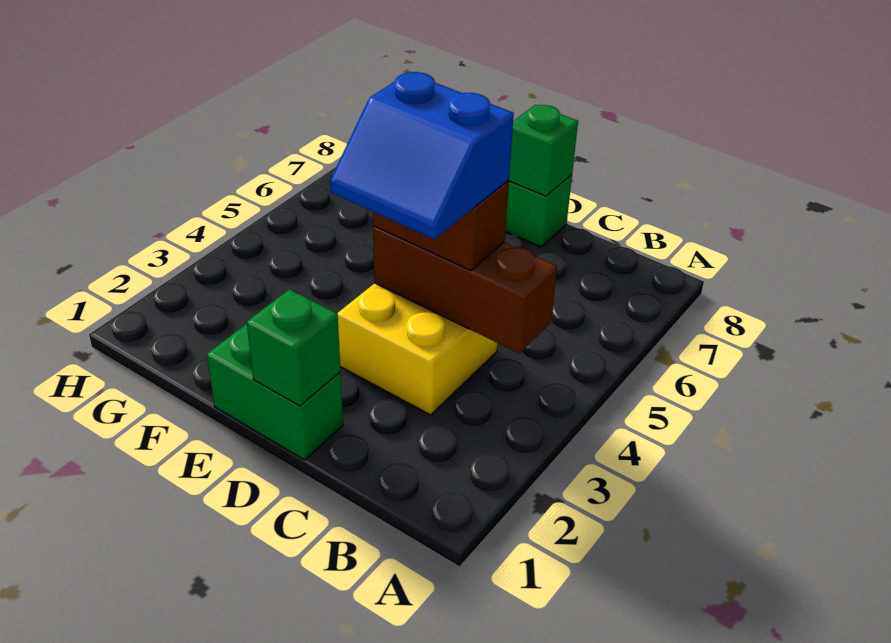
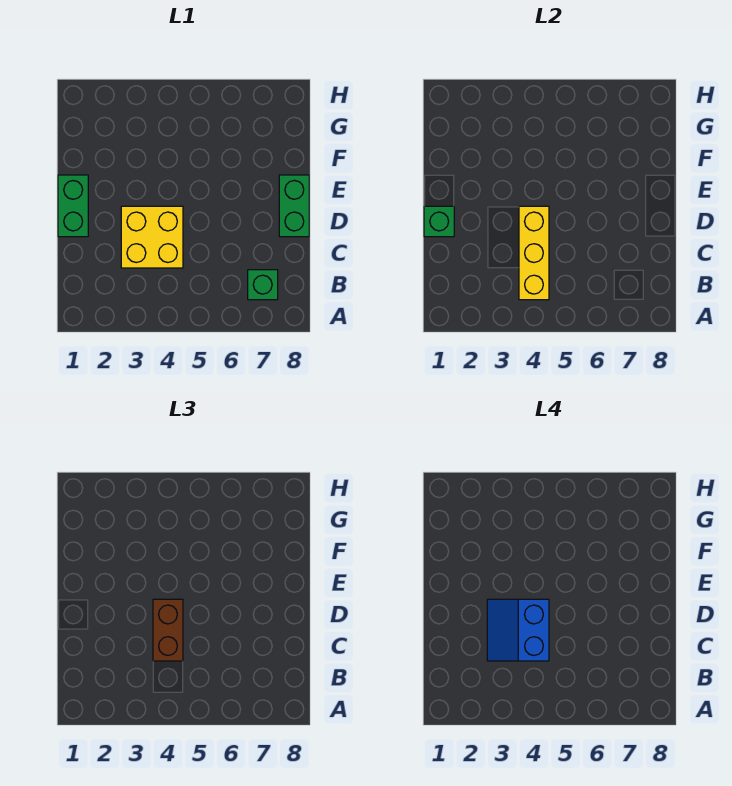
brown 1x3 brick [373,226,557,353] -> yellow 1x3 brick [519,206,549,300]
green 1x1 brick [509,105,578,196] -> green 1x1 brick moved to [248,270,278,300]

